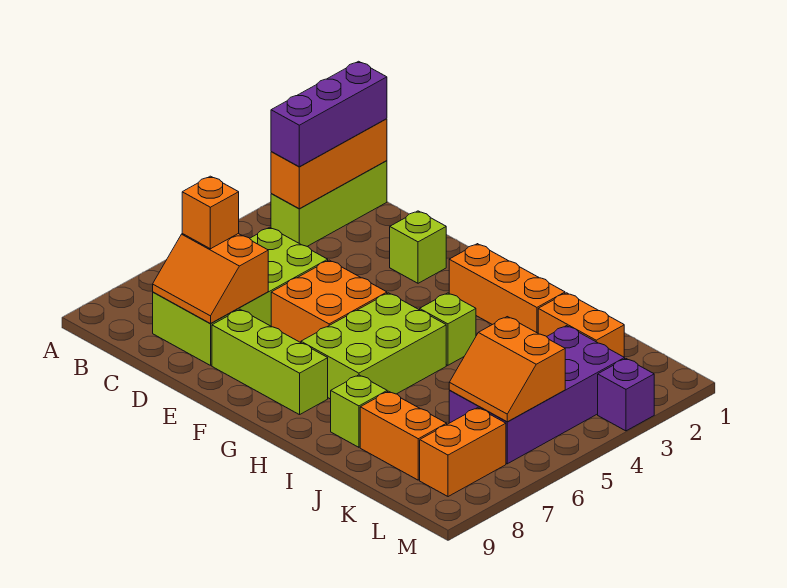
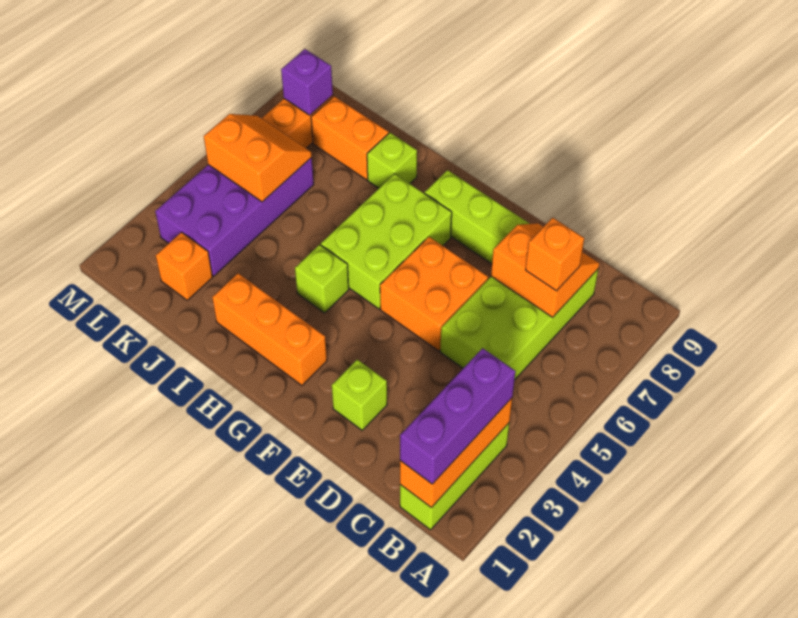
orange 1x2 brick [538,293,624,357] -> orange 1x1 brick [156,232,213,300]
purple 1x1 brick [598,359,654,431] -> purple 1x1 brick moved to [281,49,333,115]

